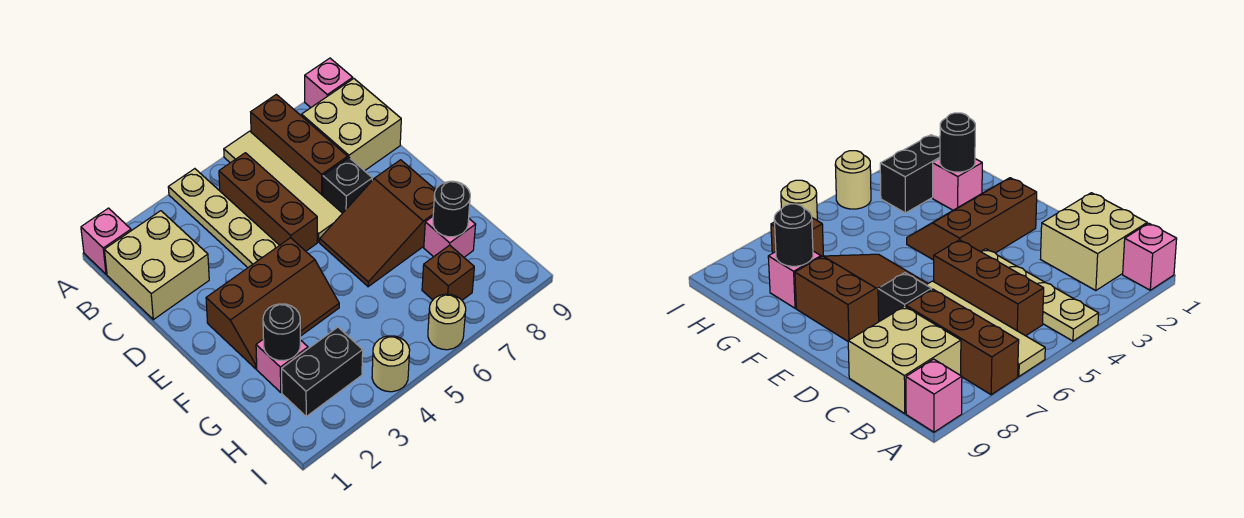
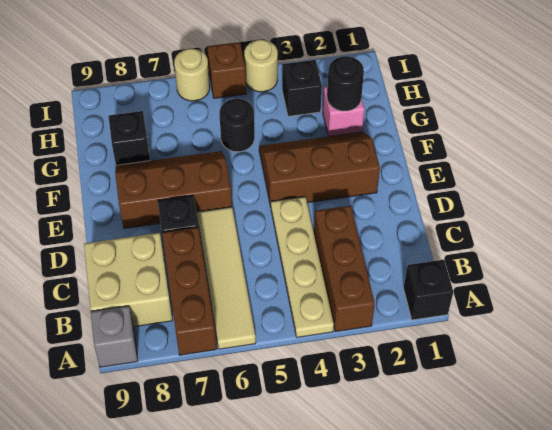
pink 1x1 brick [81,208,131,274] -> black 1x1 brick [404,260,453,320]
pink 1x1 brick [305,58,353,107] -> grey 1x1 brick [91,306,138,367]
tan 2x2 brick [104,211,209,320] -> none
brown 1x3 brick [219,153,317,251] -> brown 1x3 brick moved to [314,206,375,332]
brown 2x3 slope [320,160,436,287] -> brown 2x3 slope turned to [115,151,232,229]
pink 1x1 brick [424,217,476,257] -> black 1x1 brick [108,111,150,165]
black 1x1 round brick [433,181,470,237] -> black 1x1 round brick moved to [219,99,254,152]
black 1x2 brick [282,327,363,416] -> black 1x1 brick [282,60,322,116]
brown 1x1 brick [422,245,474,300] -> brown 1x1 brick moved to [207,42,246,98]

